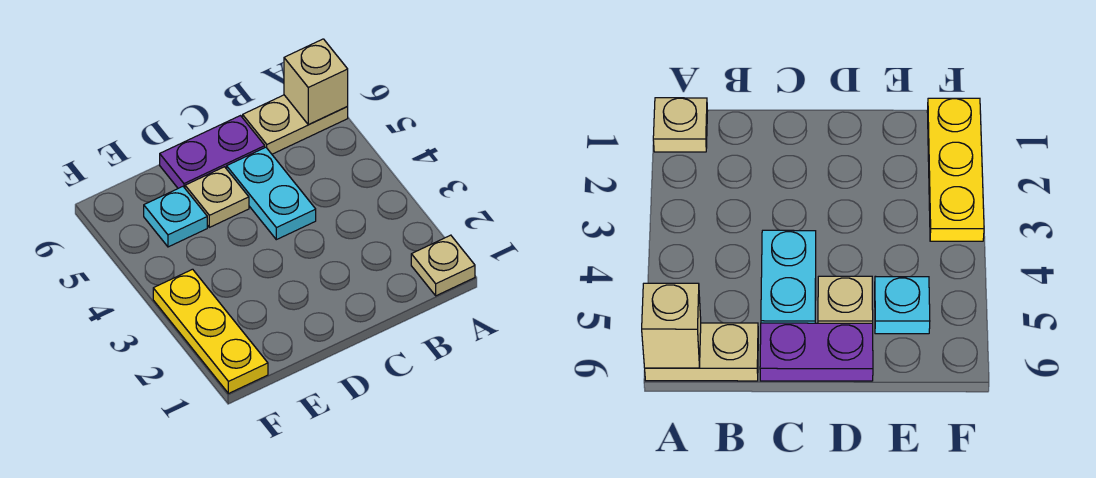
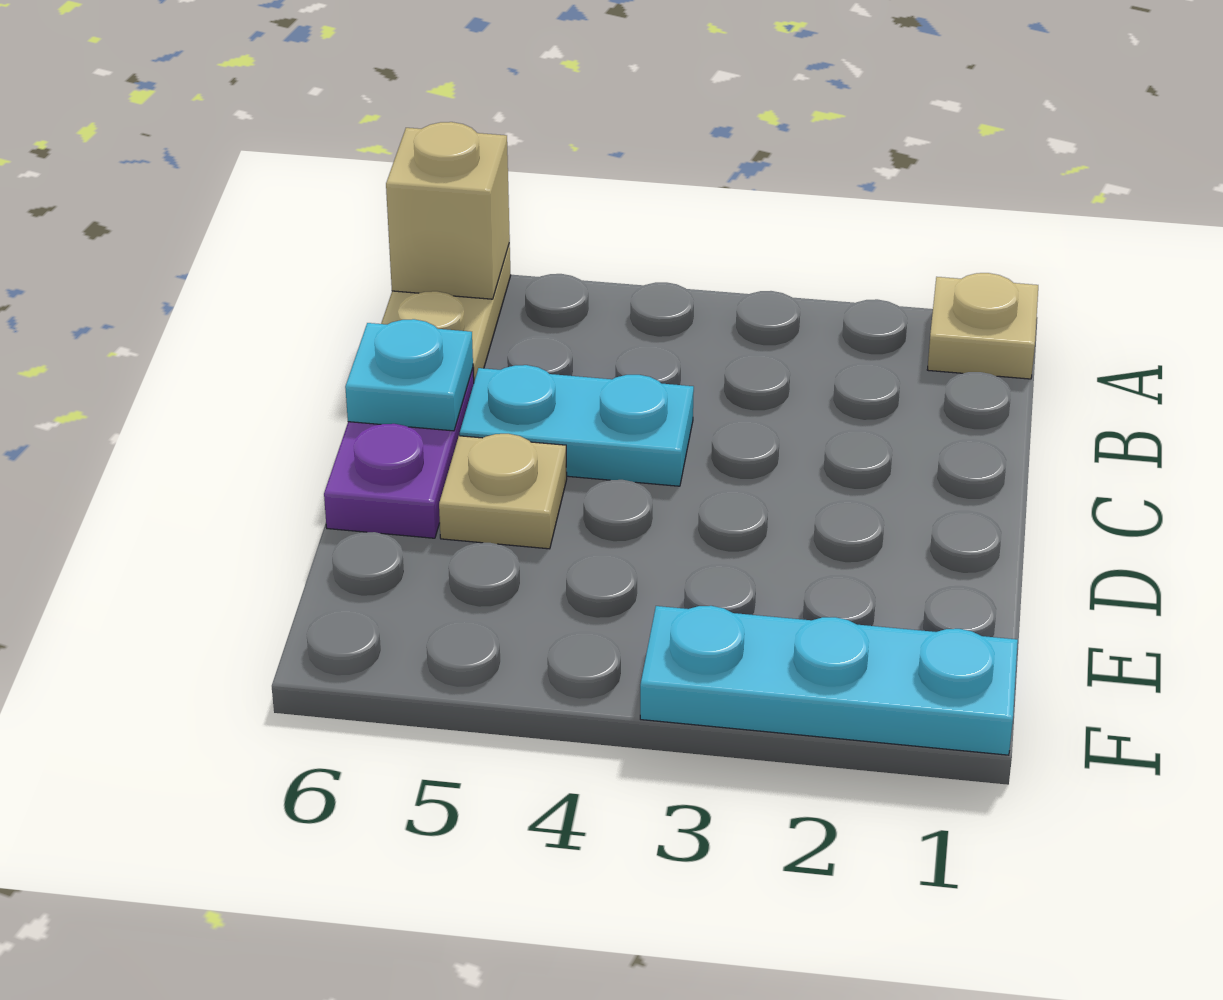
cyan 1x1 plate [144,187,207,247] -> cyan 1x1 plate moved to [345,319,473,431]
yellow 1x3 plate [153,269,268,394] -> cyan 1x3 plate [640,606,1018,755]

